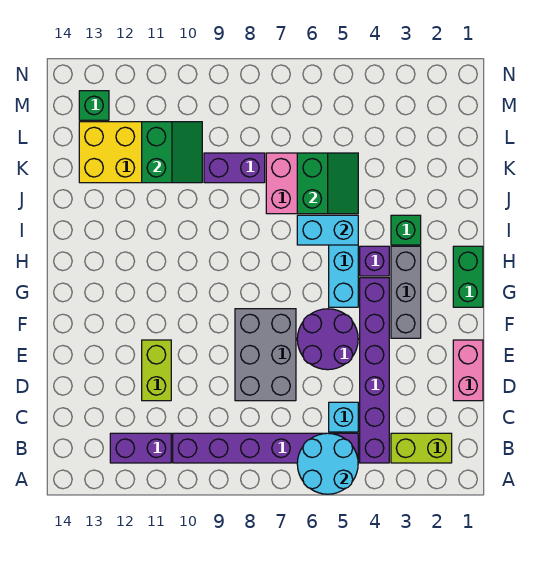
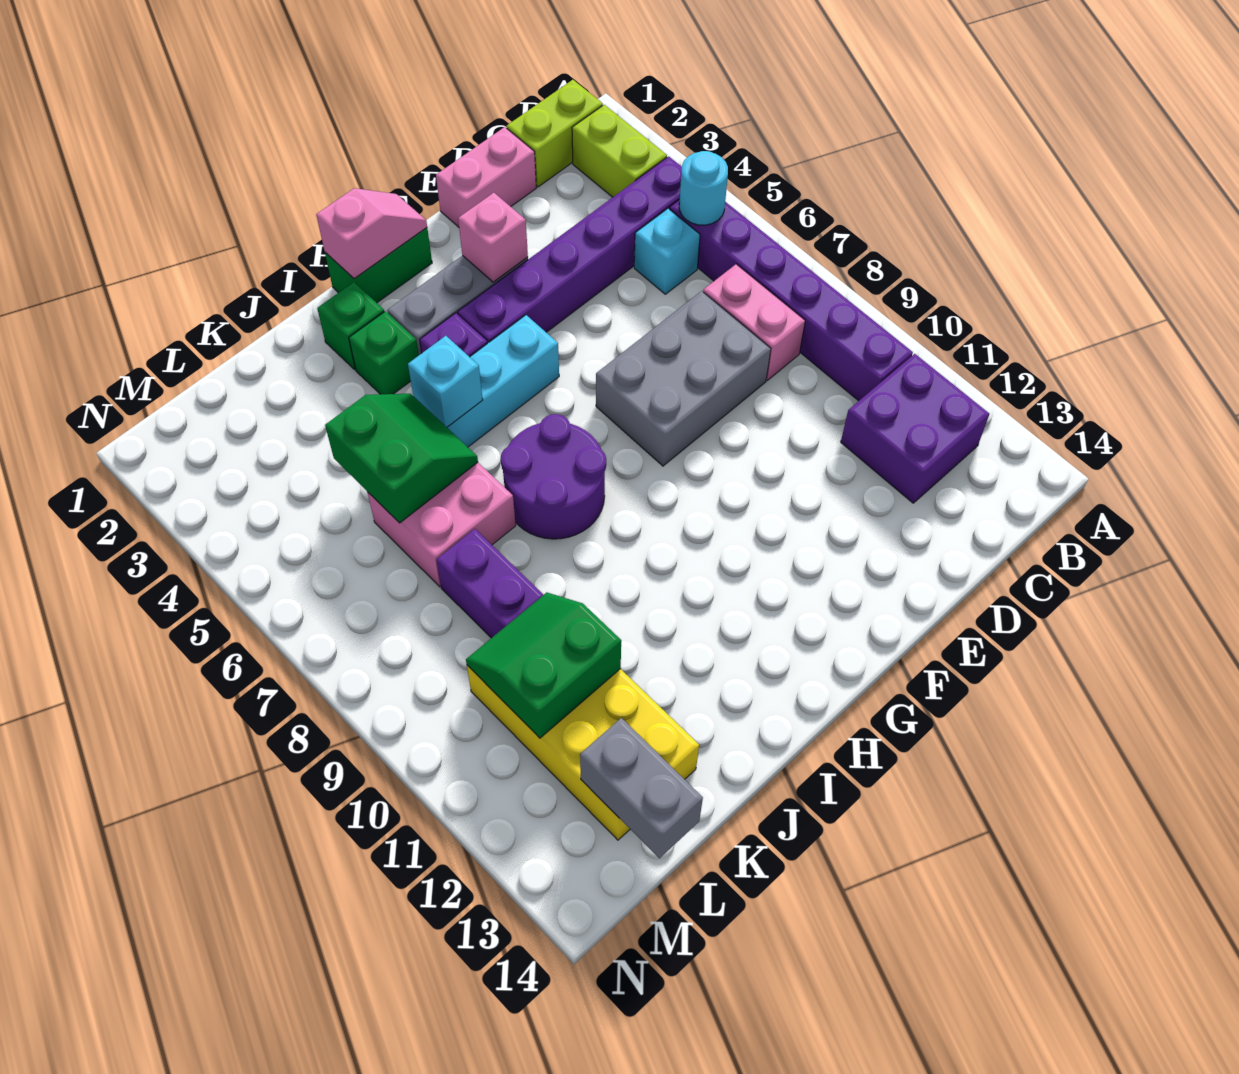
cyan 2x2 round brick [297,433,358,494] -> cyan 1x1 round brick [679,151,728,225]
purple 1x2 brick [110,433,171,463] -> purple 2x2 brick [841,354,989,503]
none -> pink 1x2 brick [703,264,805,380]
lime 1x2 brick [142,340,171,401] -> lime 1x2 brick moved to [506,80,603,187]
purple 2x2 round brick [297,309,358,370] -> purple 2x2 round brick moved to [501,414,606,539]
none -> pink 1x1 brick [458,193,528,282]
none -> pink 1x2 slope [316,188,427,279]
cyan 1x2 brick [297,215,358,245] -> cyan 1x1 brick [408,336,483,427]
green 2x2 slope [297,153,358,214] -> green 2x2 slope turned to [325,394,478,523]
none -> grey 1x2 brick [580,718,703,858]
green 1x1 brick [79,91,109,120] -> green 1x1 brick moved to [317,282,384,370]

